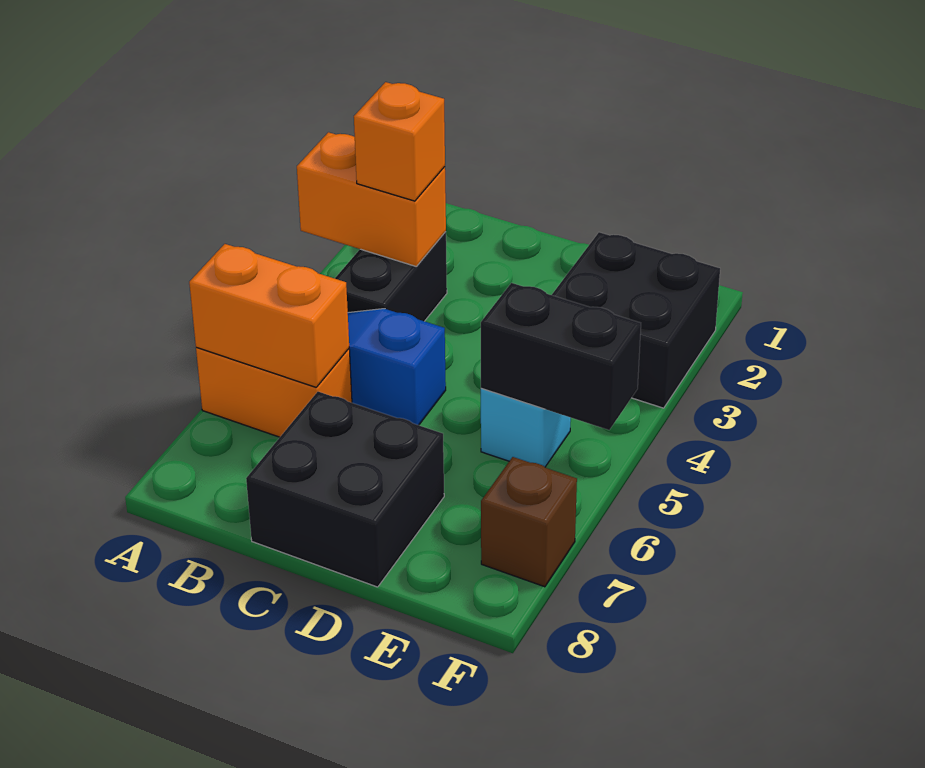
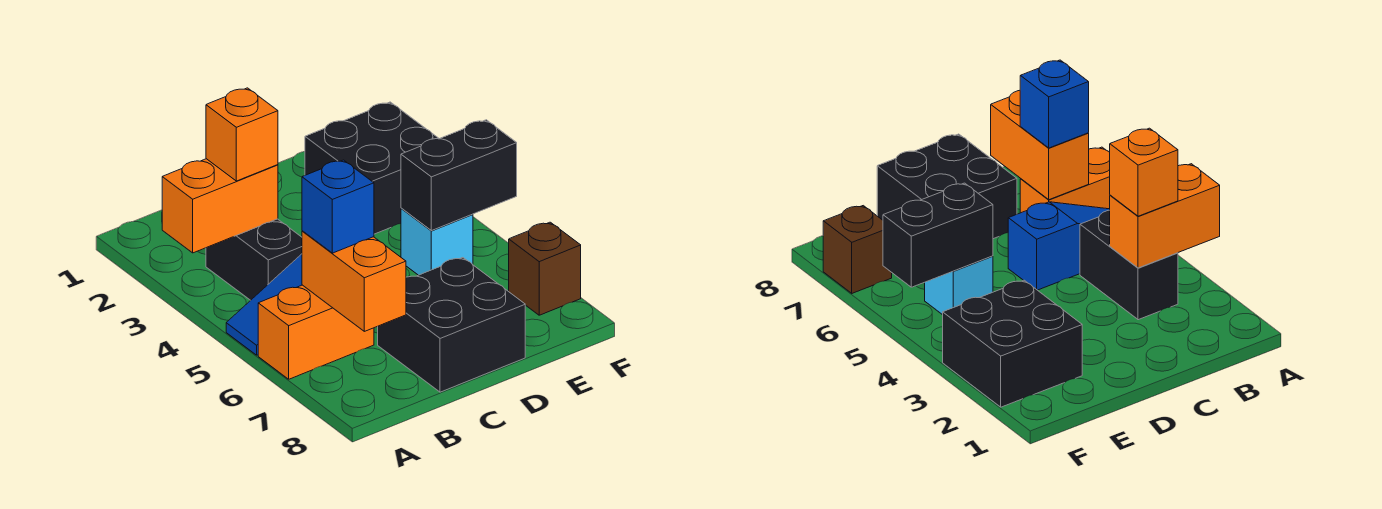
orange 1x2 brick [189,244,349,387] -> orange 1x2 brick turned to [302,231,406,331]
none -> blue 1x1 brick [302,160,374,253]

